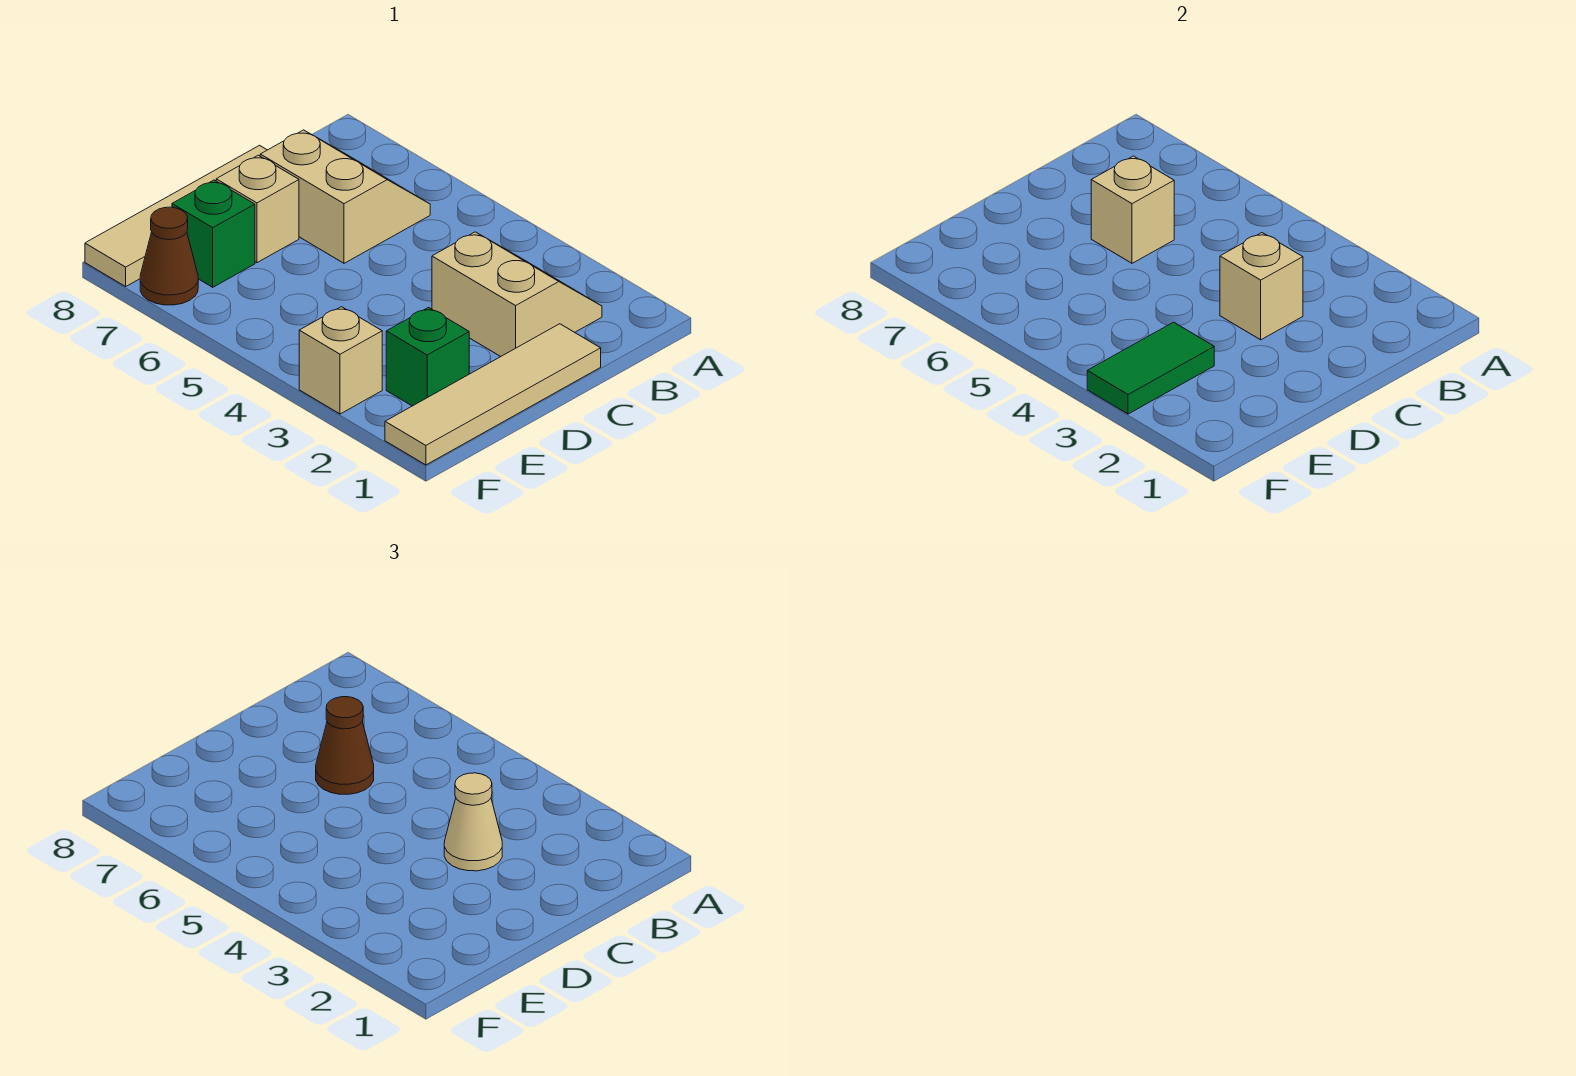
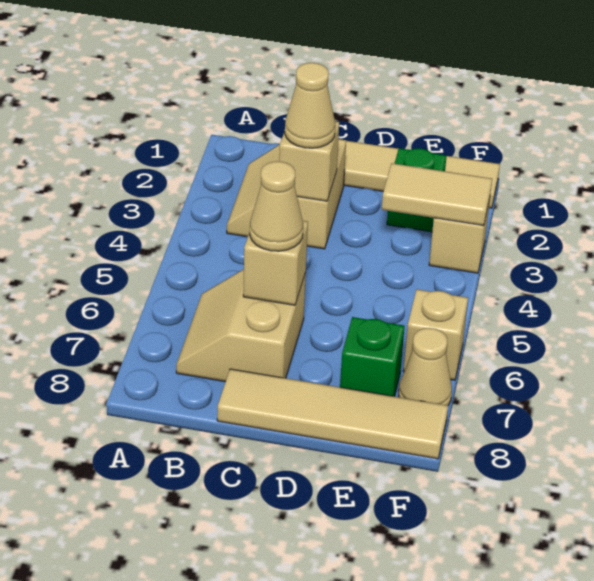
brown 1x1 cone [316,697,374,794] -> tan 1x1 cone [250,161,303,251]
tan 1x1 brick [216,155,299,263] -> tan 1x1 brick moved to [403,289,468,380]
green 1x2 tile [1087,322,1214,414] -> tan 1x2 tile [382,163,492,226]
brown 1x1 cone [140,207,198,305] -> tan 1x1 cone [399,328,452,405]

